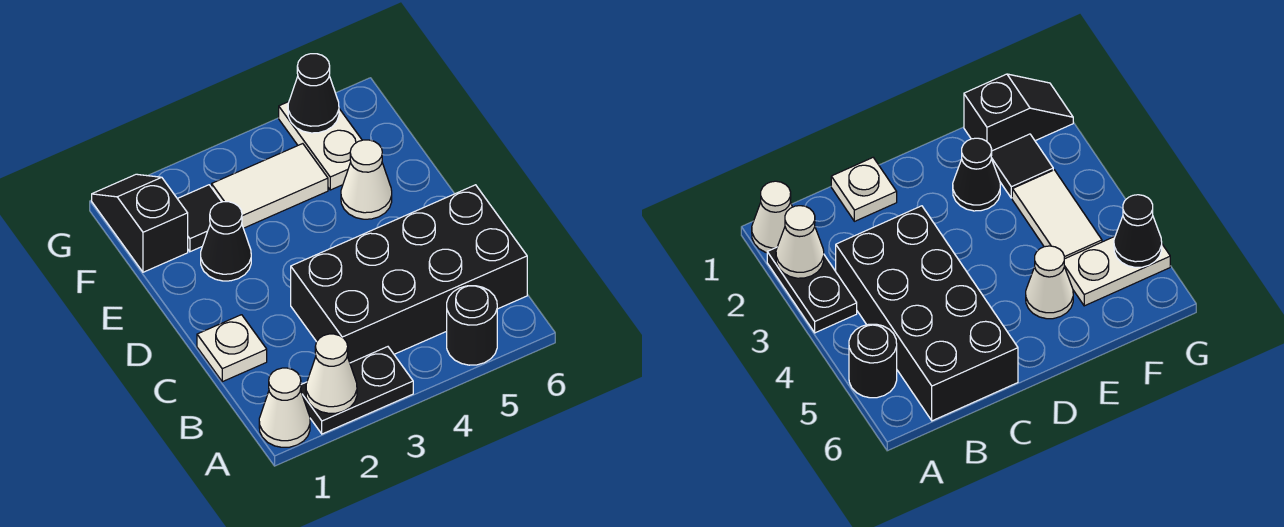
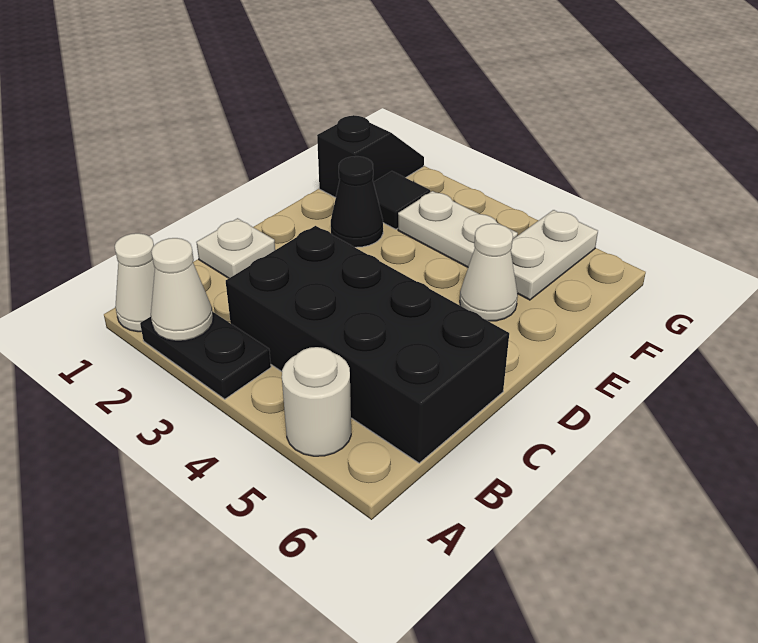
black 1x1 round brick [447,286,497,365] -> white 1x1 round brick [282,347,351,456]
white 1x2 tile [212,144,328,228] -> white 1x2 plate [398,191,518,267]
black 1x1 cone [288,54,339,133] -> none

